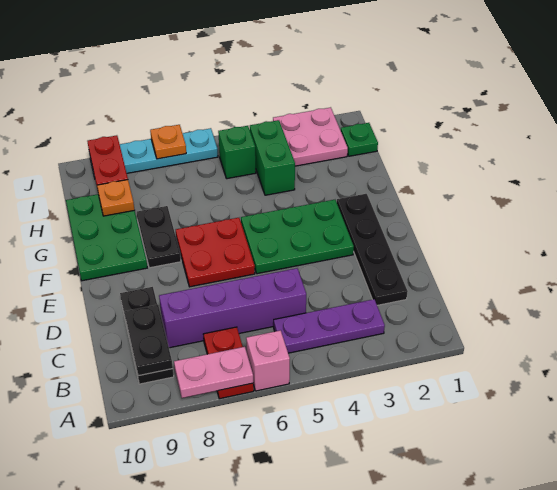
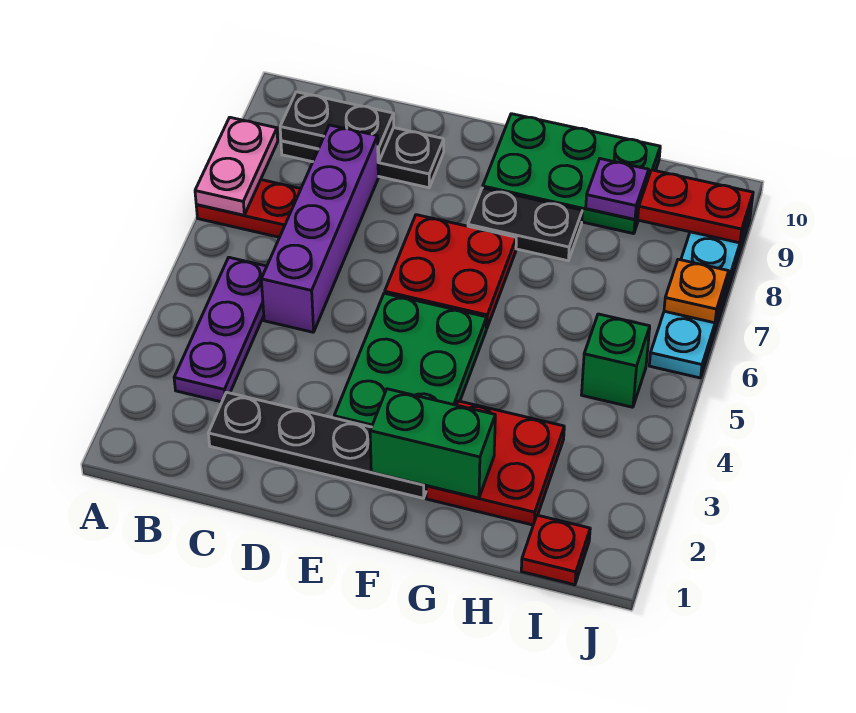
pink 1x1 brick [246,330,290,391] -> none
none -> red 2x2 plate [426,401,564,525]
green 1x2 brick [250,120,295,195] -> green 1x2 brick moved to [370,389,495,498]
orange 1x1 plate [97,180,134,216] -> purple 1x1 plate [586,159,649,219]
green 1x1 plate [341,123,378,156] -> red 1x1 plate [521,515,590,585]
pink 2x2 plate [273,107,348,166] -> none

